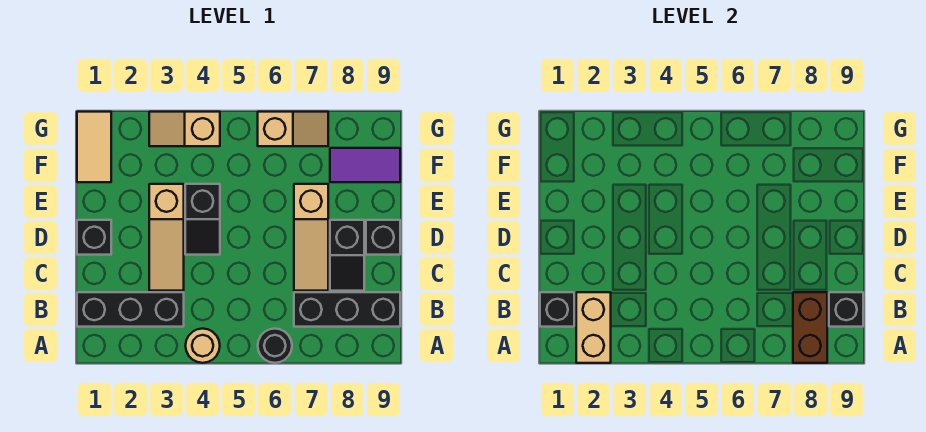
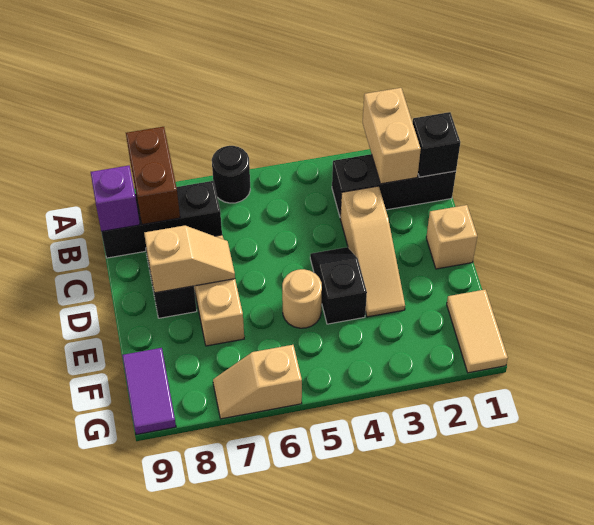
tan 1x1 round brick [186,329,220,363] -> tan 1x1 round brick moved to [282,269,322,328]
black 1x1 brick [829,292,863,327] -> purple 1x1 brick [91,166,140,231]
tan 1x3 slope [149,184,184,291] -> tan 1x3 slope turned to [340,186,405,317]
black 1x1 brick [77,220,111,255] -> tan 1x1 brick [426,205,477,269]
black 1x1 brick [366,220,400,255] -> none
purple 1x2 tile [330,148,400,182] -> purple 1x2 tile turned to [122,348,176,435]
tan 1x2 slope [149,112,220,146] -> tan 1x2 slope moved to [144,226,235,293]

